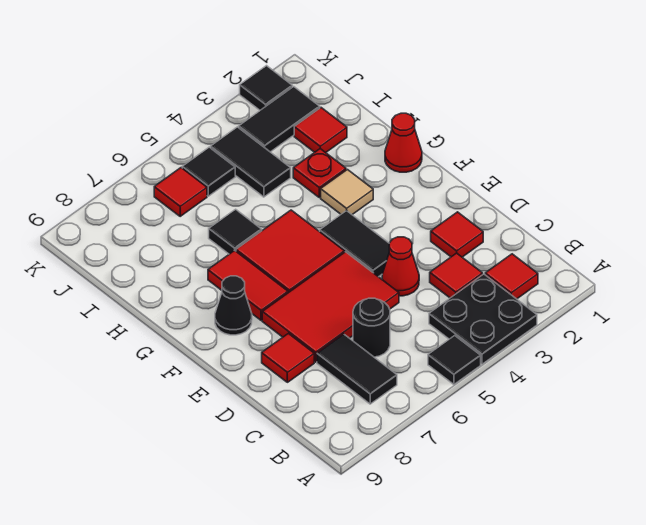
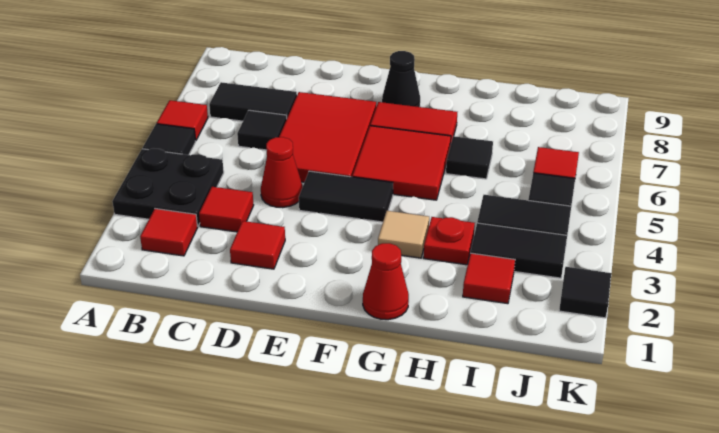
black 1x1 round brick [353,298,390,357] -> black 1x1 tile [237,110,287,150]
red 1x1 tile [262,333,314,382] -> red 1x1 tile moved to [157,100,208,141]
black 1x2 tile [239,87,320,152] -> black 1x2 tile turned to [471,223,567,278]

